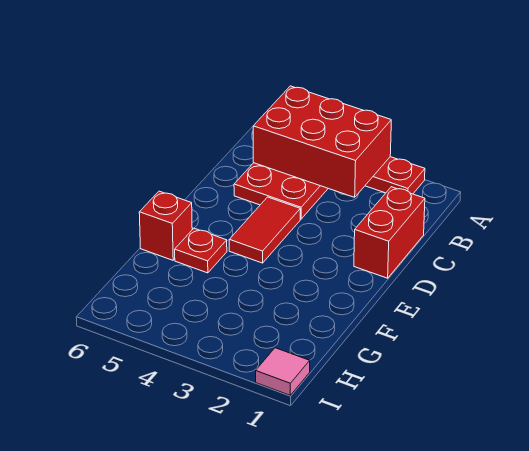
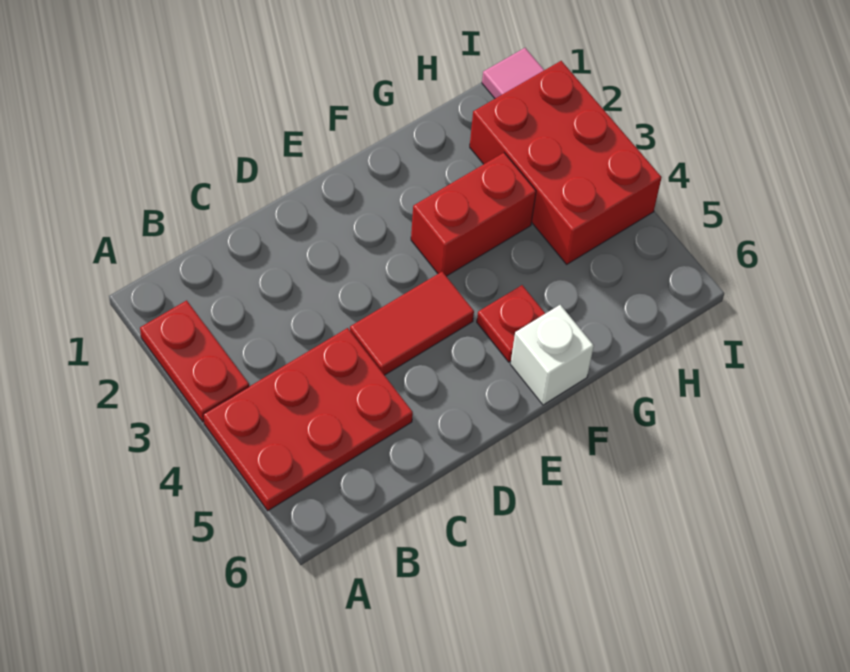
red 2x3 brick [253,86,391,197] -> red 2x3 brick moved to [470,61,662,264]
red 1x2 brick [354,187,425,278] -> red 1x2 brick moved to [411,153,536,276]
red 1x1 brick [139,191,192,260] -> white 1x1 brick [510,305,594,405]

